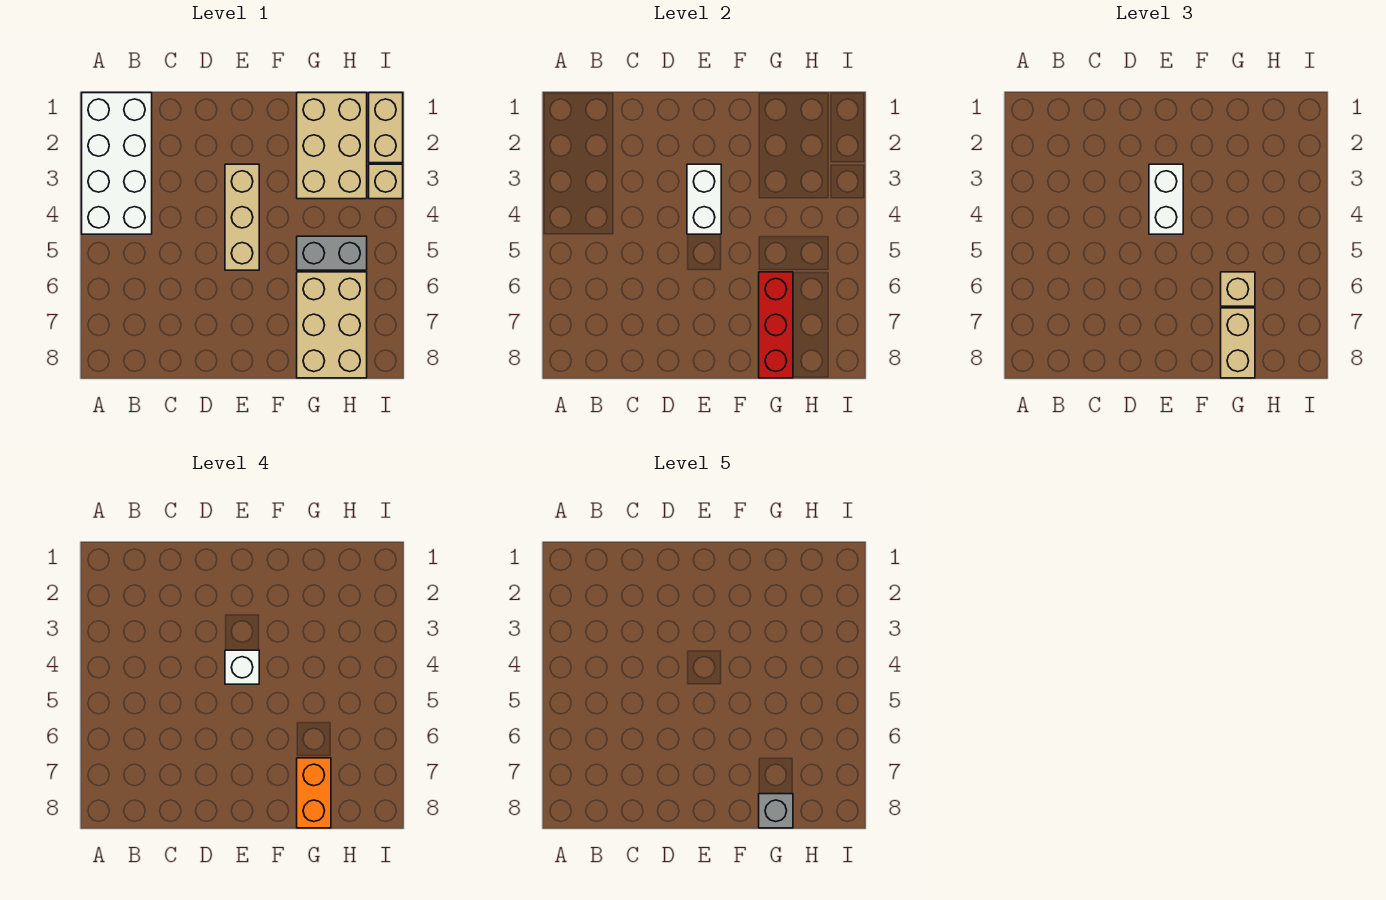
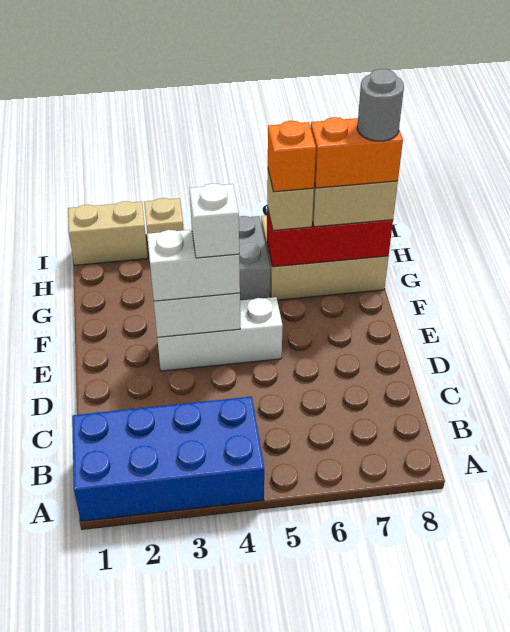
white 2x4 brick [82,93,152,234] -> blue 2x4 brick [72,397,264,521]
tan 1x3 brick [225,164,259,270] -> white 1x3 brick [157,297,283,371]
tan 2x3 brick [297,93,367,199] -> none
none -> orange 1x1 brick [268,121,316,192]
grey 1x1 brick [759,794,793,828] -> grey 1x1 round brick [357,69,404,141]

